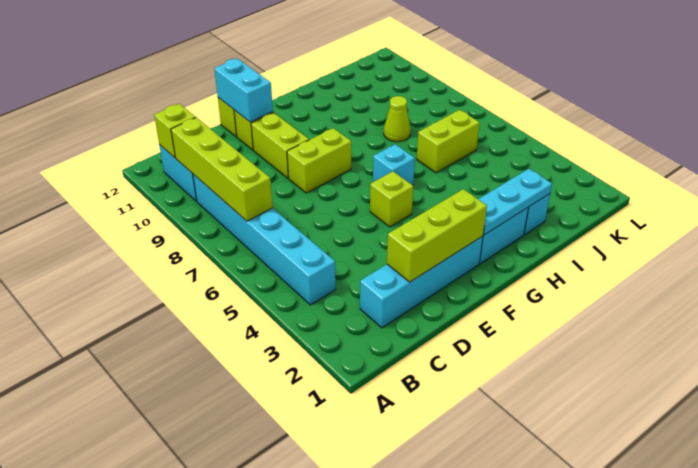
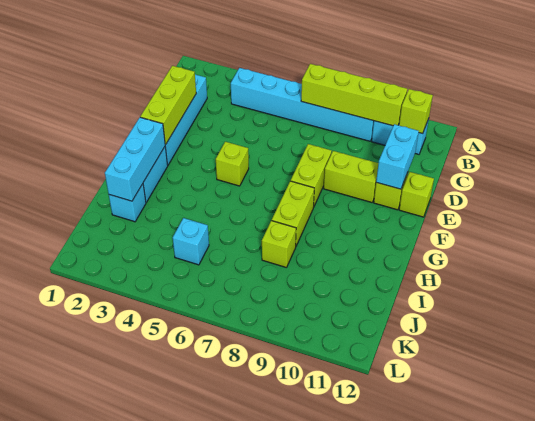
cyan 1x2 brick [214,58,273,122] -> cyan 1x2 brick turned to [376,124,419,189]
cyan 1x3 plate [478,169,552,235] -> cyan 1x3 brick [105,117,166,201]
cyan 1x1 brick [373,144,415,185] -> cyan 1x1 brick moved to [173,218,209,265]
lime 1x2 brick [417,110,480,173] -> lime 1x2 brick moved to [272,181,314,246]
lime 1x1 cone [384,96,411,142] -> lime 1x1 brick [262,221,296,268]

